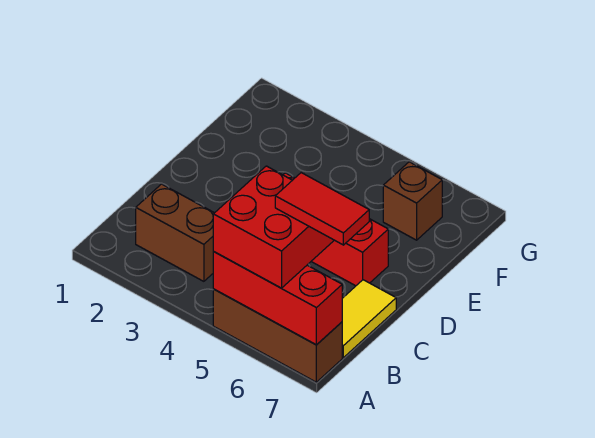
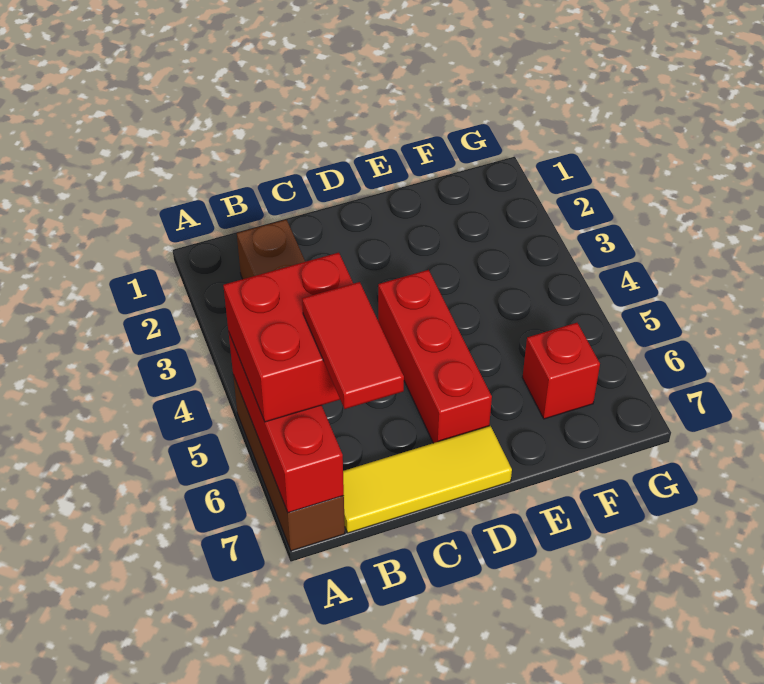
yellow 1x2 tile [342,280,396,358] -> yellow 1x3 tile [343,426,512,533]
brown 1x1 brick [383,162,442,240] -> red 1x1 brick [522,323,600,419]

